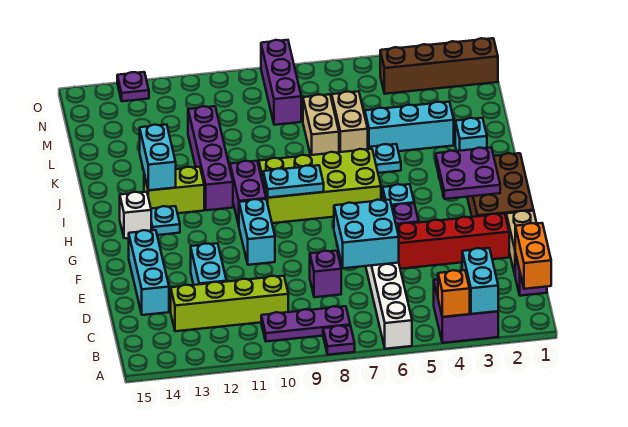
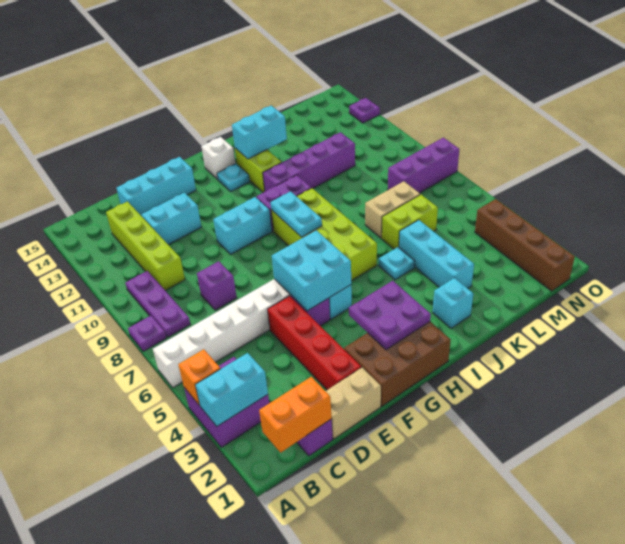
cyan 2x2 brick [334,200,399,268] -> cyan 2x2 brick moved to [272,230,351,311]
tan 1x2 brick [332,91,368,152] -> lime 1x2 brick [382,195,438,249]

